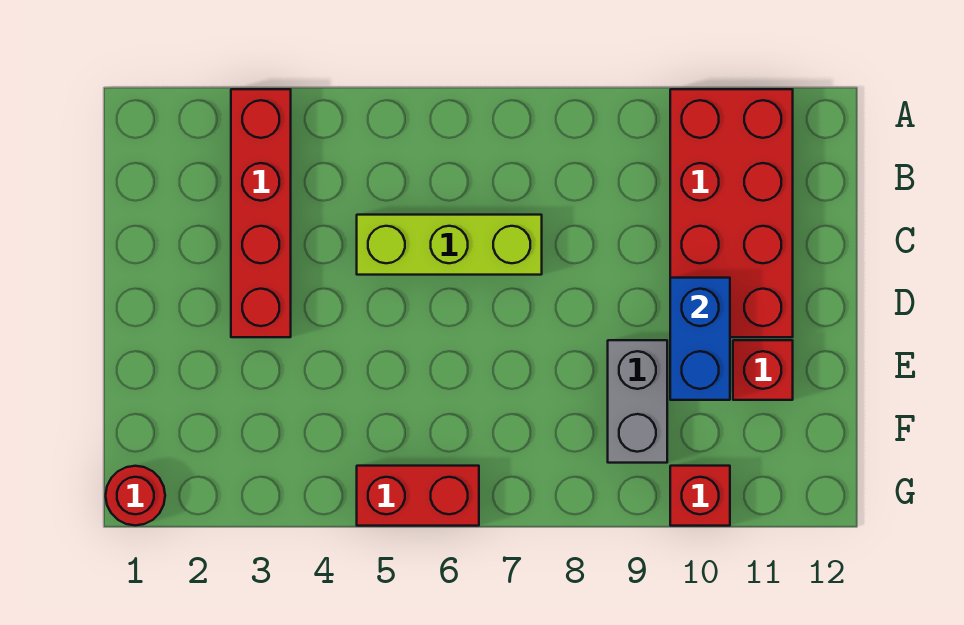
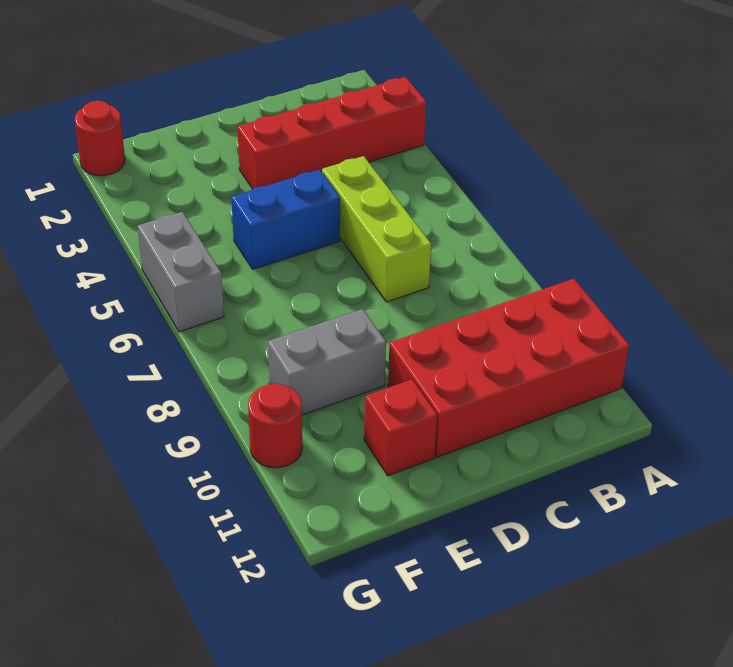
blue 1x2 brick [670,278,730,400] -> blue 1x2 brick moved to [231,170,340,269]
red 1x2 brick [357,466,479,526] -> grey 1x2 brick [138,212,224,332]
red 1x1 brick [670,466,730,526] -> red 1x1 round brick [248,383,302,468]

